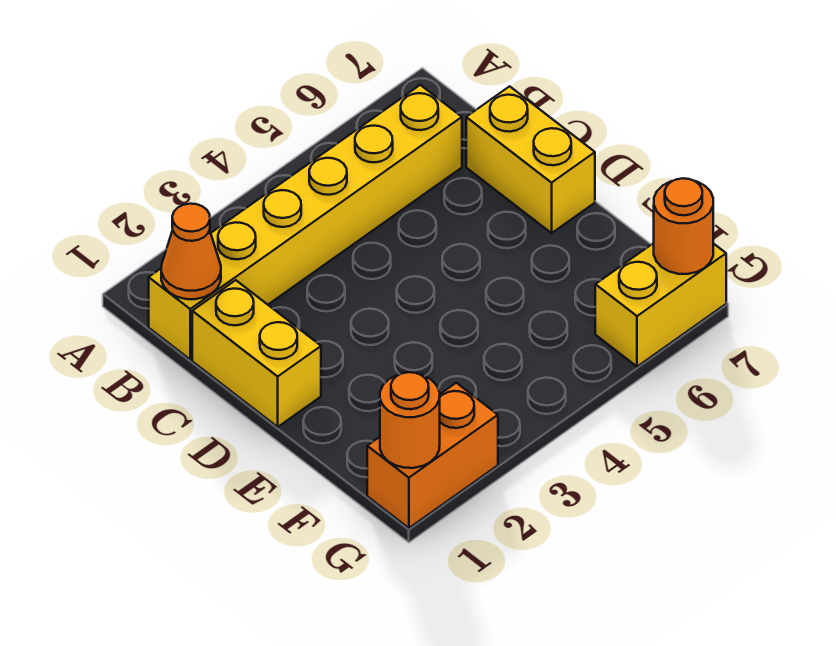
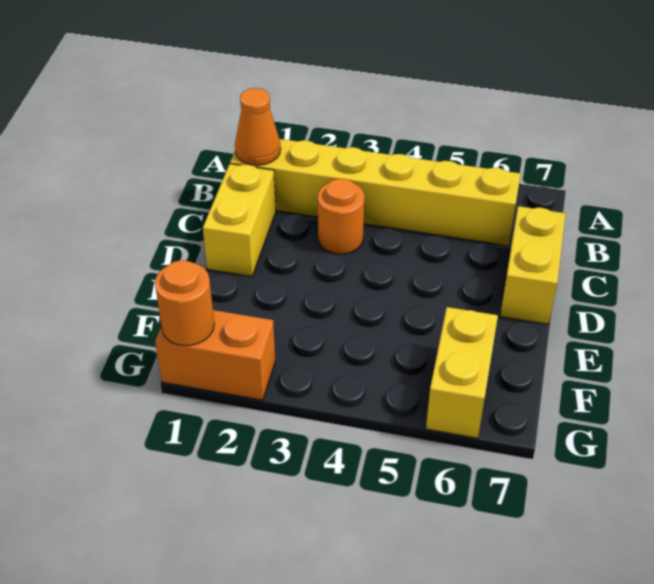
yellow 1x2 brick [595,243,726,367] -> yellow 1x2 brick turned to [426,307,498,438]
orange 1x1 round brick [654,178,713,274] -> orange 1x1 round brick moved to [318,179,364,254]

